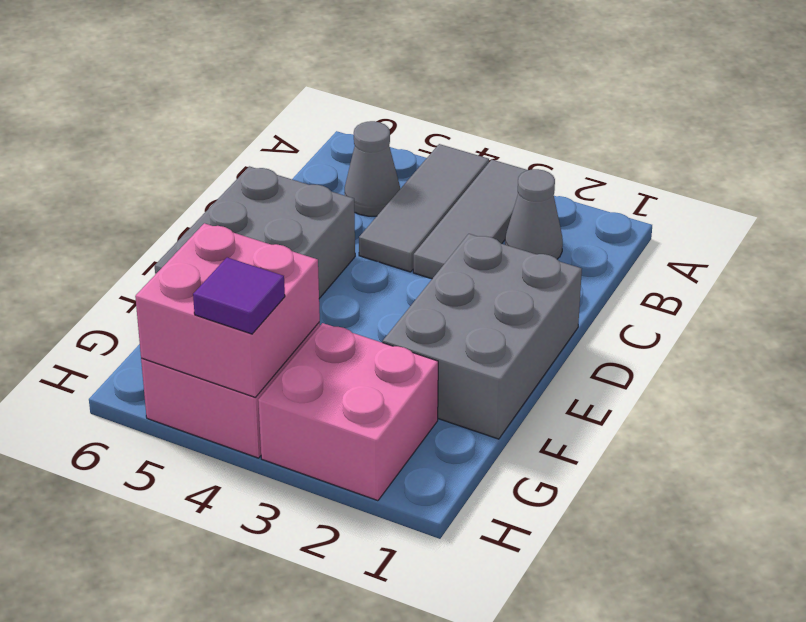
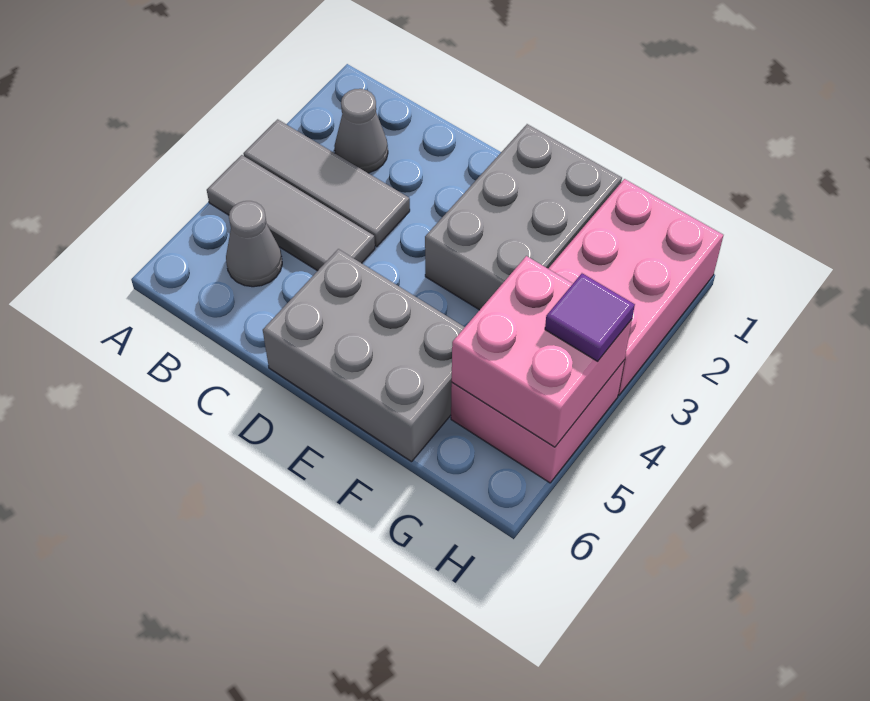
grey 2x3 brick [383,234,582,439] -> grey 2x3 brick turned to [425,124,622,310]
pink 2x2 brick [258,323,438,501] -> pink 2x3 brick [548,179,723,395]

